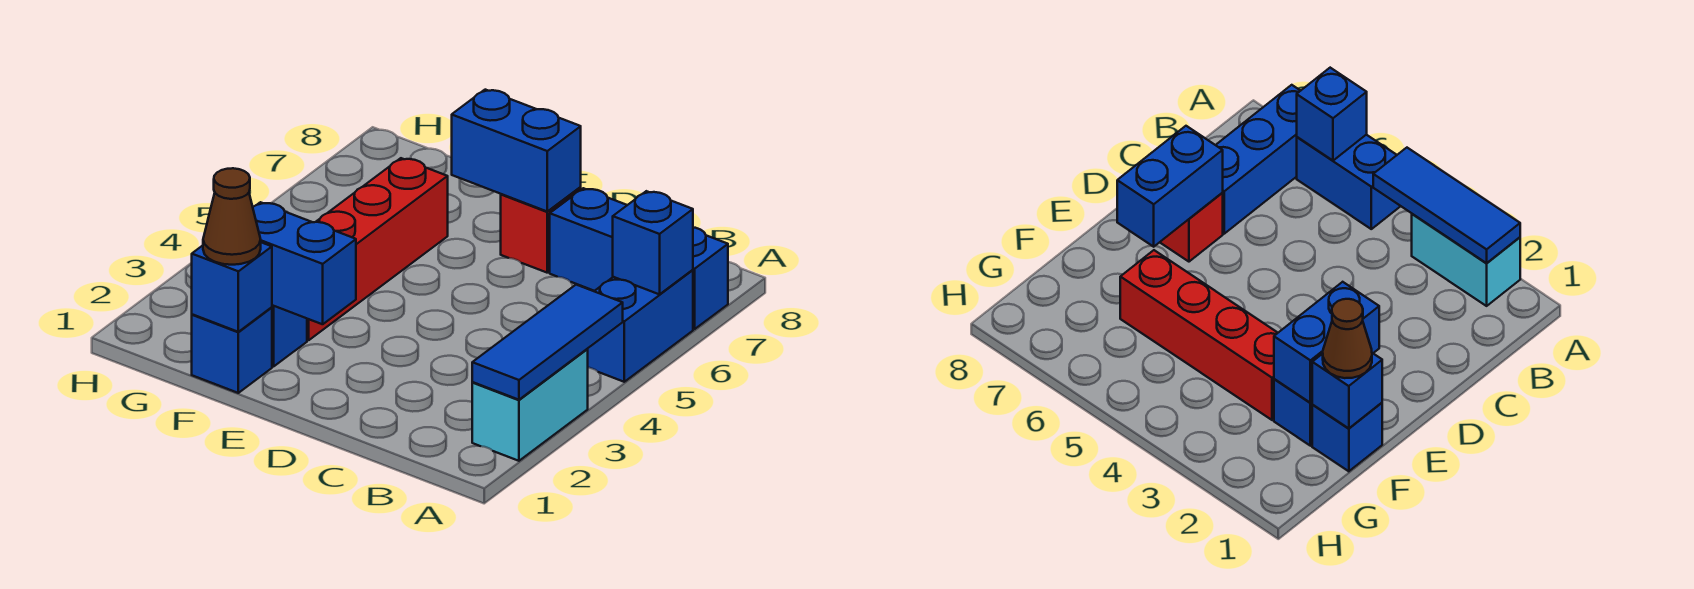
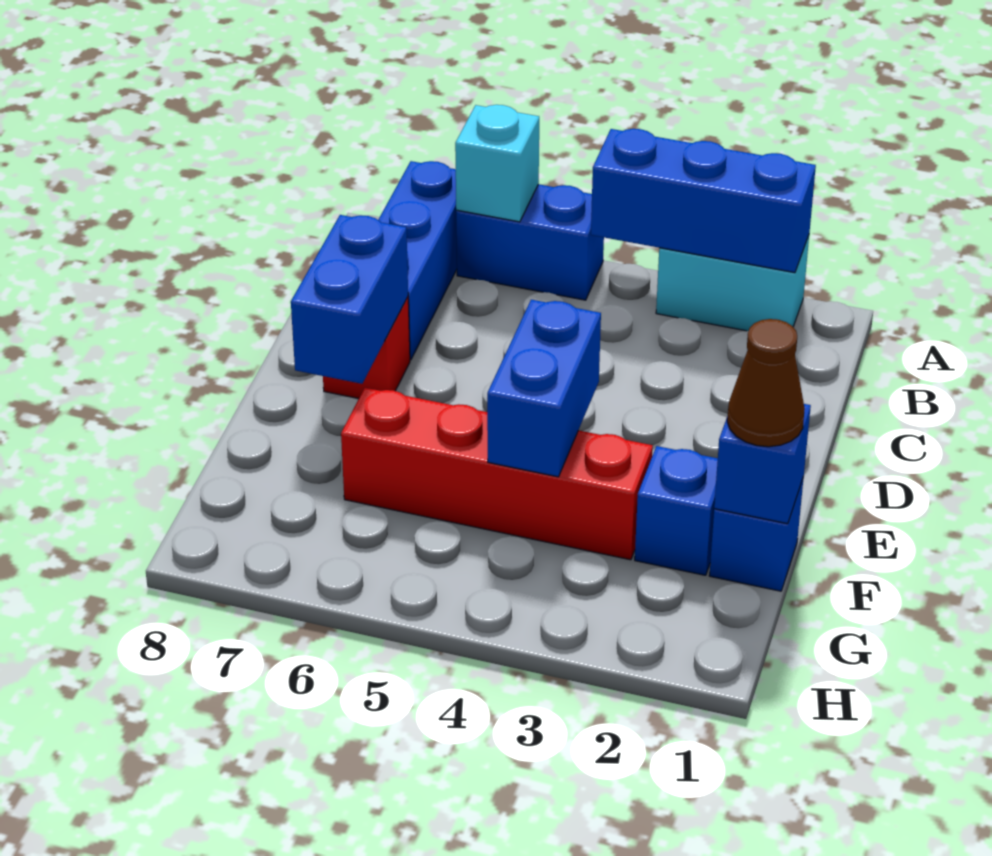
blue 1x3 tile [472,285,623,400] -> blue 1x3 brick [591,129,816,273]
blue 1x1 brick [613,191,693,294] -> cyan 1x1 brick [455,105,539,222]
blue 1x2 brick [253,202,356,324] -> blue 1x2 brick moved to [487,300,601,477]

